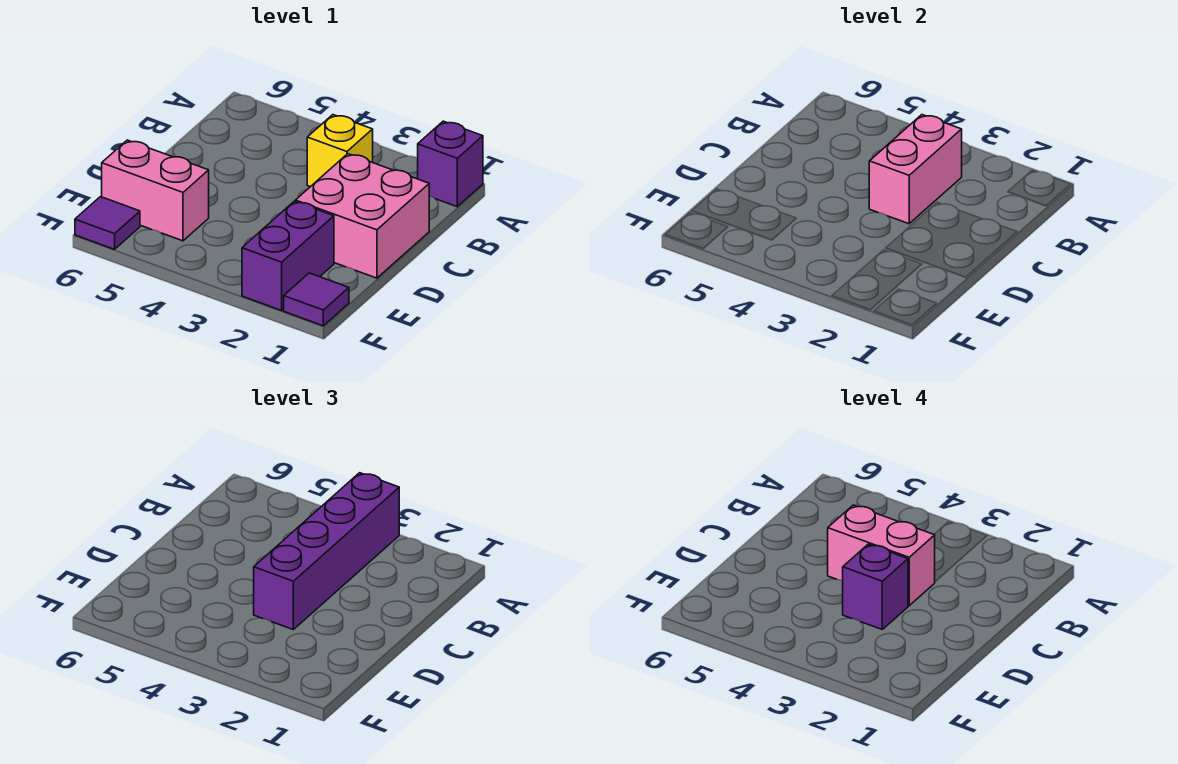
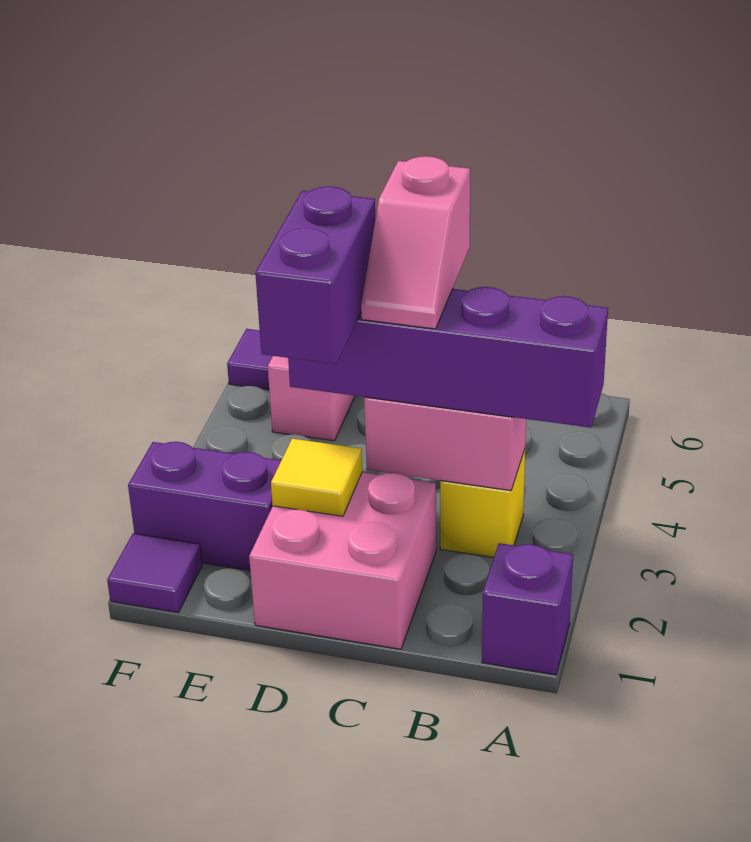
pink 1x2 brick [828,505,935,606] -> pink 1x2 slope [361,156,470,329]
none -> yellow 1x1 tile [271,439,362,516]
purple 1x1 brick [843,544,908,629] -> purple 1x2 brick [255,187,375,364]

